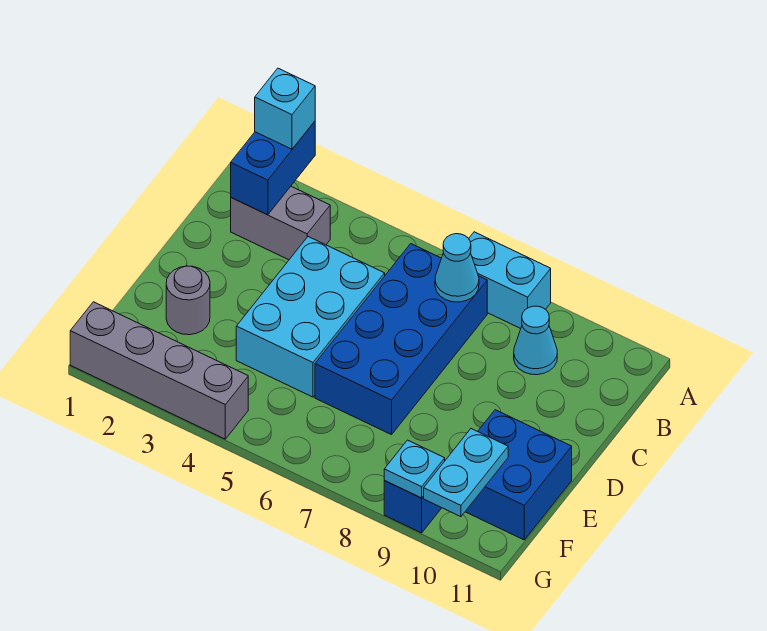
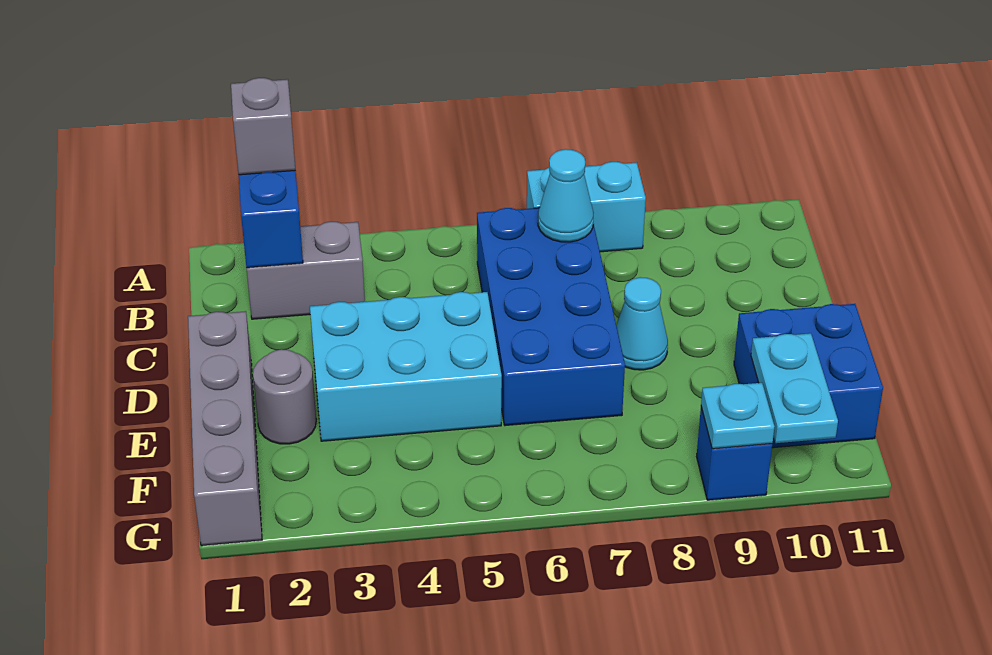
cyan 1x1 brick [255,68,315,149] -> grey 1x1 brick [231,78,295,175]
cyan 1x1 cone [514,306,557,375] -> cyan 1x1 cone moved to [616,277,668,370]
cyan 2x3 brick [236,237,385,397] -> cyan 2x3 brick turned to [310,292,502,441]
grey 1x4 brick [70,302,248,439] -> grey 1x4 brick turned to [188,311,262,546]

